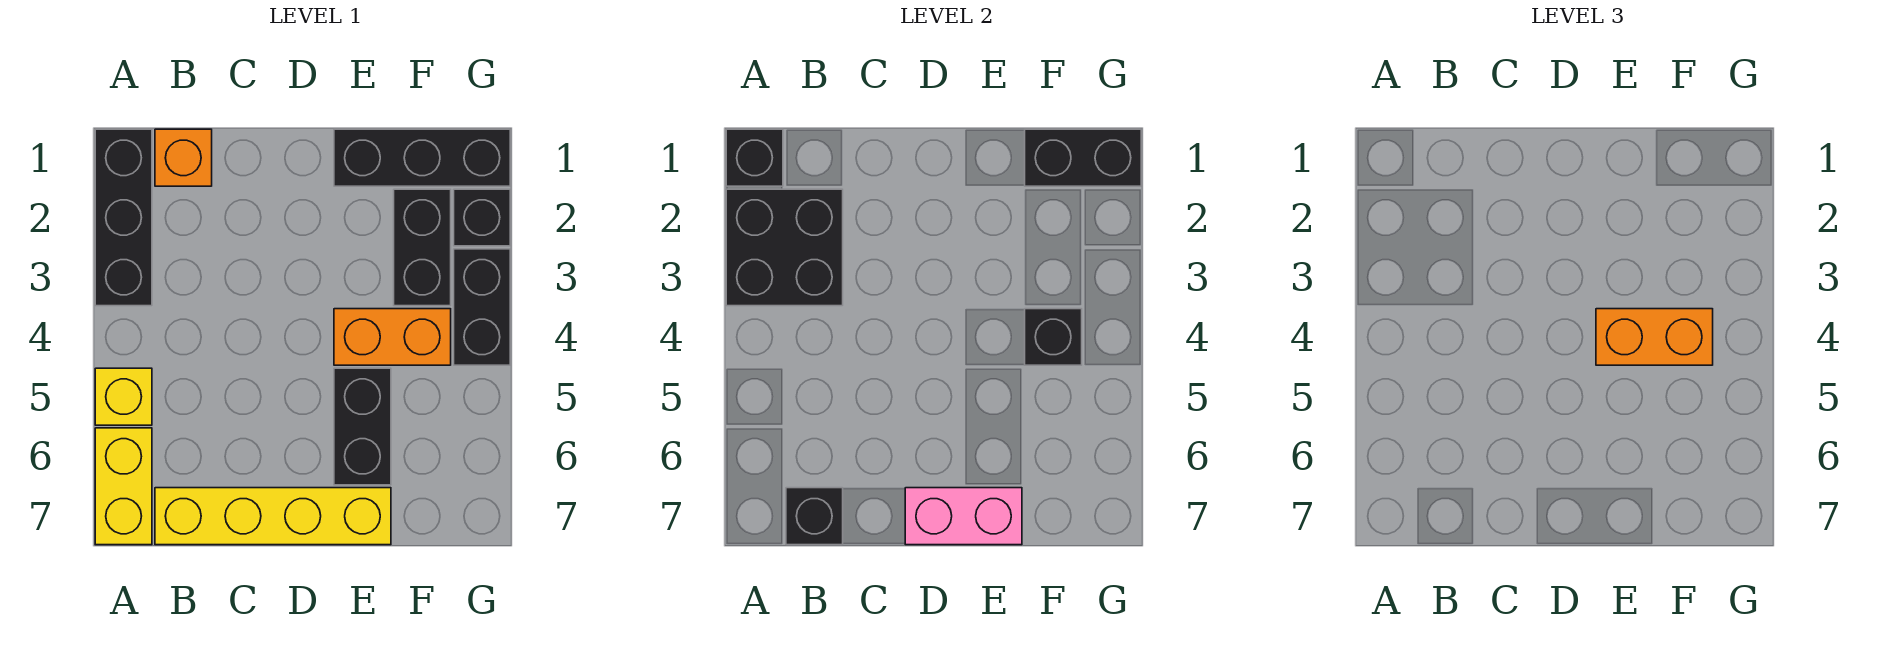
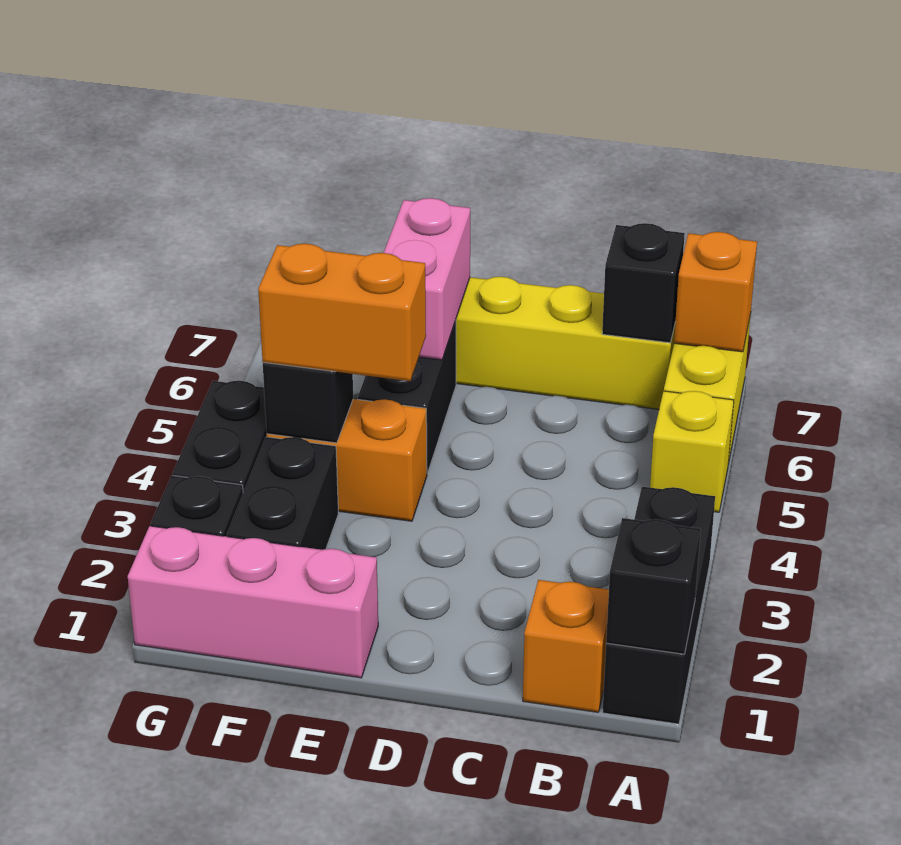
black 2x2 brick [726,189,843,306] -> none
none -> orange 1x1 brick [674,232,757,352]
pink 1x2 brick [905,488,1022,545] -> pink 1x2 brick turned to [384,198,470,360]
black 1x3 brick [334,129,510,186] -> pink 1x3 brick [128,526,378,678]
black 1x2 brick [1025,129,1141,186] -> none

